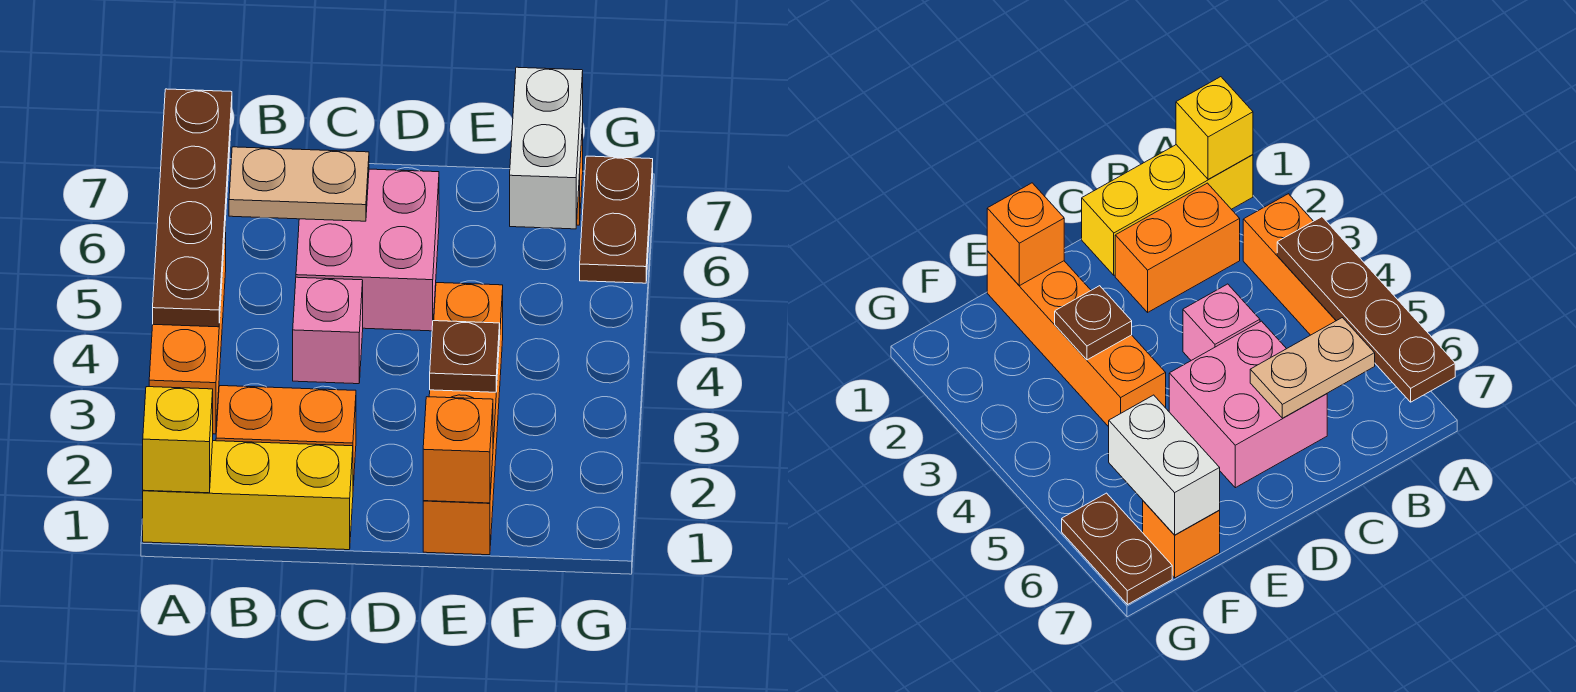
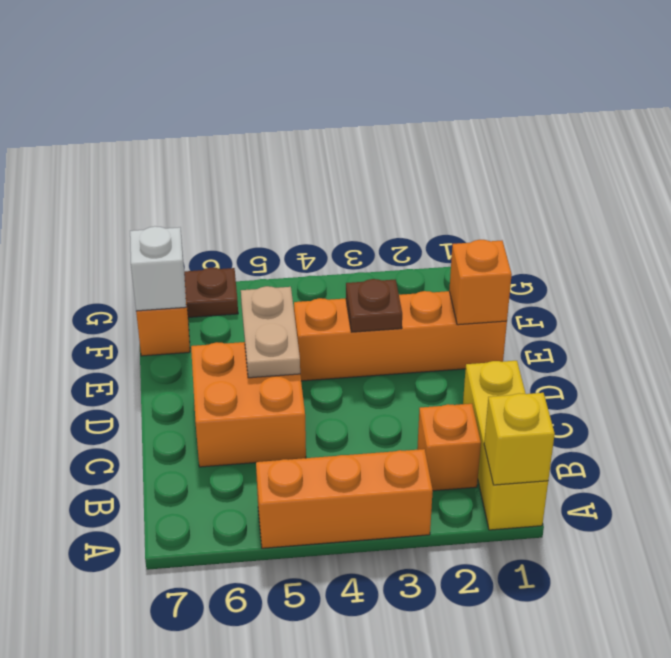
brown 1x4 plate [153,89,232,327] -> none
orange 1x2 brick [216,386,356,486] -> orange 1x1 brick [417,404,481,491]
tan 1x2 plate [229,147,369,221] -> tan 1x2 plate moved to [241,286,300,378]
pink 1x1 brick [293,277,363,384] -> none
pink 2x2 brick [296,169,439,331] -> orange 2x2 brick [191,342,306,467]
white 1x2 brick [510,67,583,229] -> white 1x1 brick [130,226,186,311]

